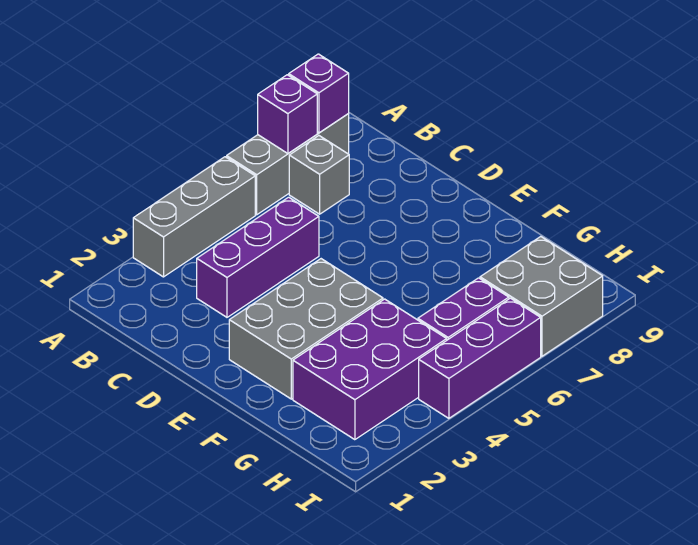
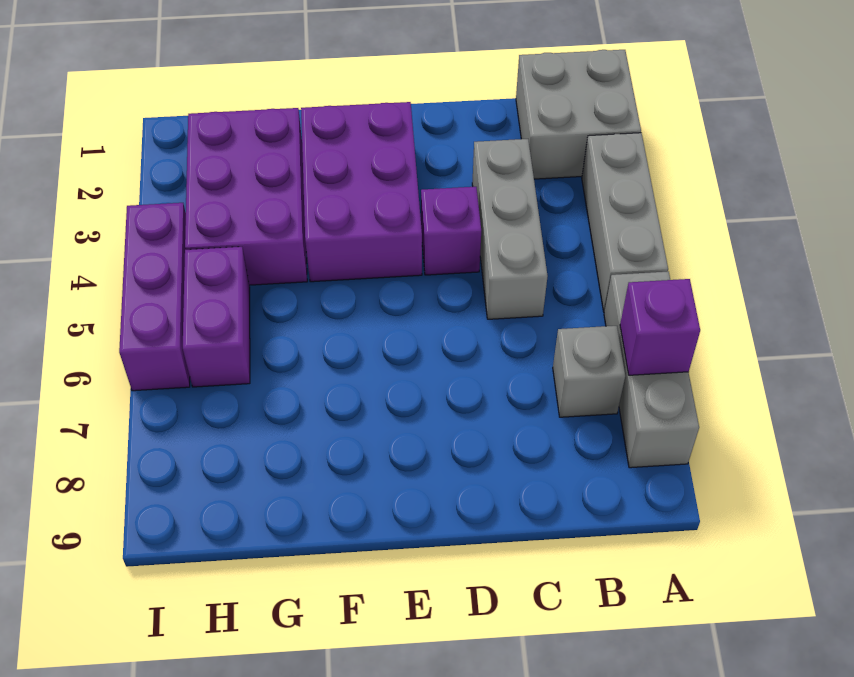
purple 1x1 brick [289,54,349,133] -> purple 1x1 brick moved to [421,187,481,275]
purple 1x3 brick [197,197,319,317] -> grey 1x3 brick [472,139,548,319]
grey 2x3 brick [229,259,383,399] -> purple 2x3 brick [301,102,422,282]
grey 2x2 brick [480,237,603,356] -> grey 2x2 brick moved to [516,50,641,179]

